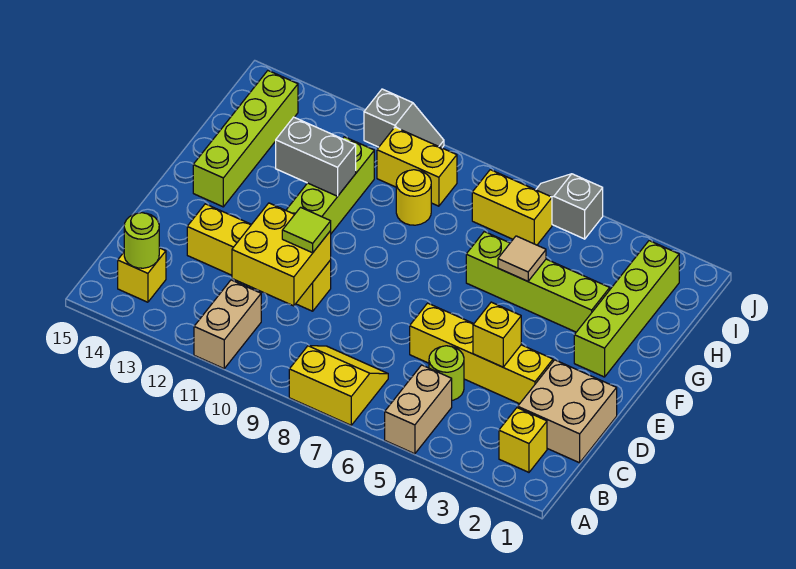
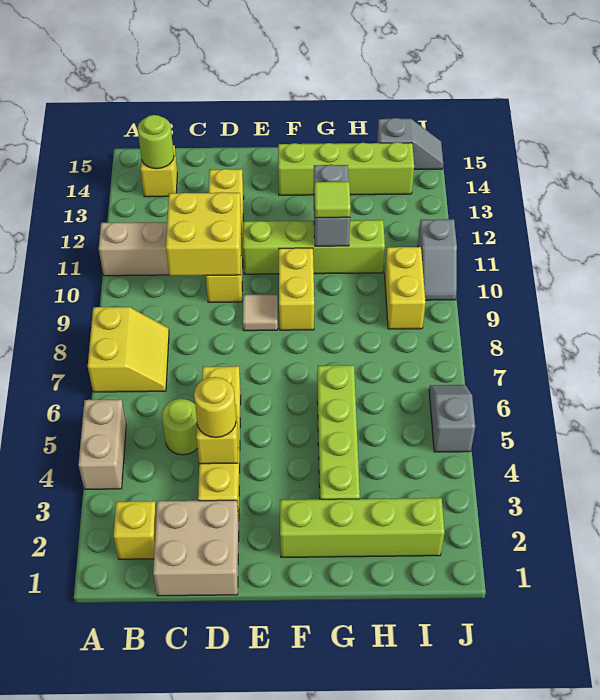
tan 1x2 brick [385,365,452,454] -> tan 1x2 brick turned to [78,399,126,489]
lime 1x1 tile [282,207,331,253] -> lime 1x1 tile moved to [314,182,351,218]
tan 1x1 tile [498,236,546,281] -> tan 1x1 tile moved to [243,295,278,331]
yellow 1x1 round brick [396,170,431,225] -> yellow 1x1 round brick moved to [194,377,236,438]
yellow 1x2 brick [472,170,552,245] -> yellow 1x2 brick moved to [279,248,314,330]
none -> grey 1x2 slope [377,118,443,169]

